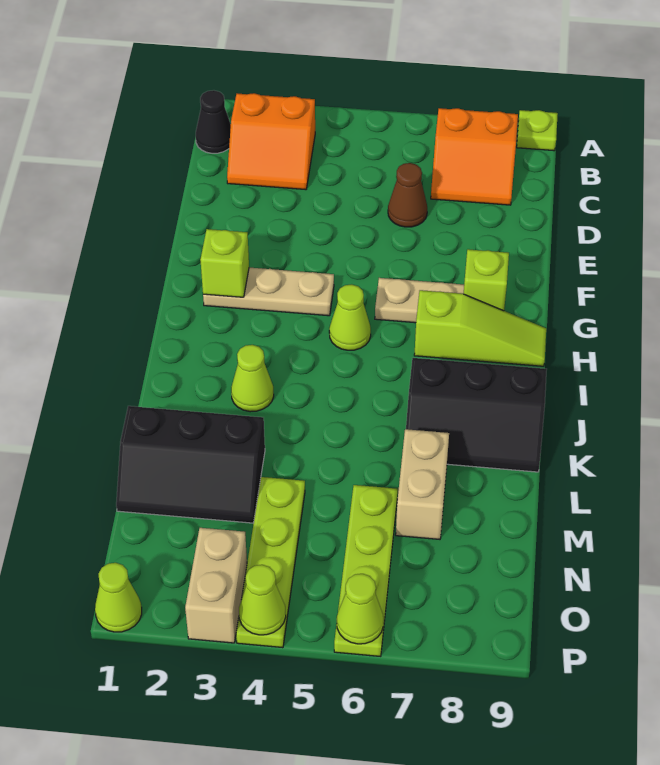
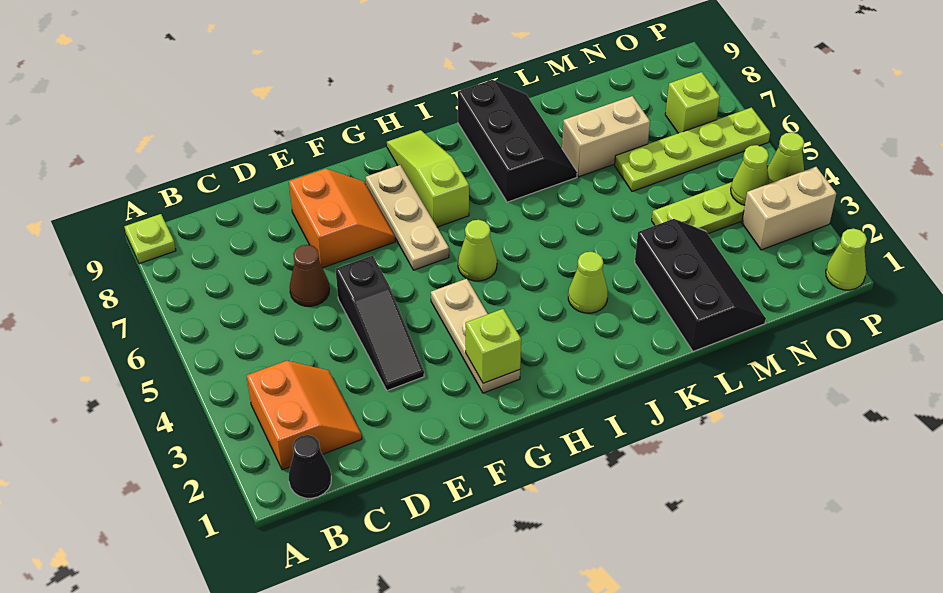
orange 2x2 slope [431,108,518,205] -> orange 2x2 slope moved to [289,169,395,268]
none -> black 1x3 slope [336,256,424,391]
lime 1x1 brick [464,249,509,311] -> lime 1x1 brick moved to [665,72,720,133]
lime 1x1 cone [337,574,383,644] -> lime 1x1 cone moved to [731,145,769,205]

